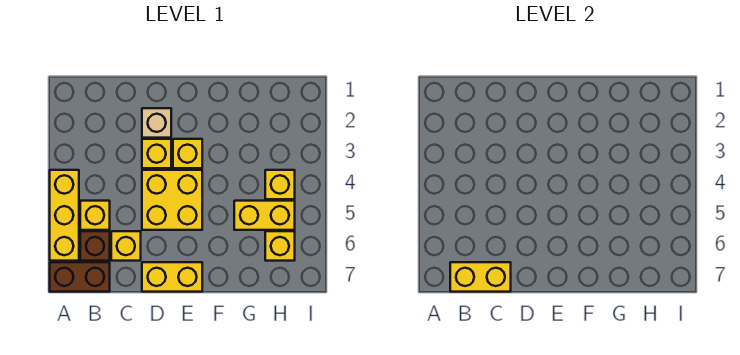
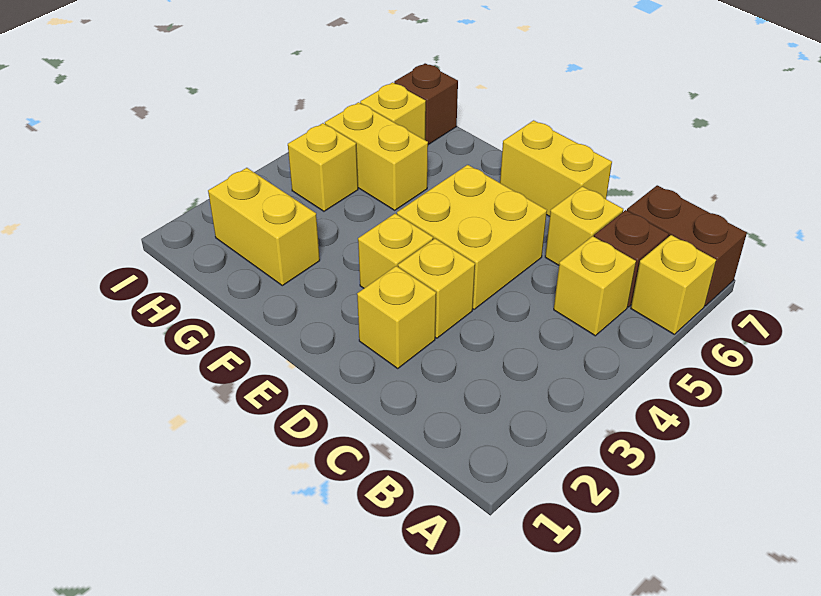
yellow 1x3 brick [50,170,79,261] -> yellow 1x1 brick [631,235,716,334]
yellow 1x2 brick [450,262,511,292] -> yellow 1x2 brick moved to [208,168,320,286]
tan 1x1 brick [142,108,171,138] -> yellow 1x1 brick [357,266,436,368]
none -> brown 1x1 brick [394,63,458,145]

